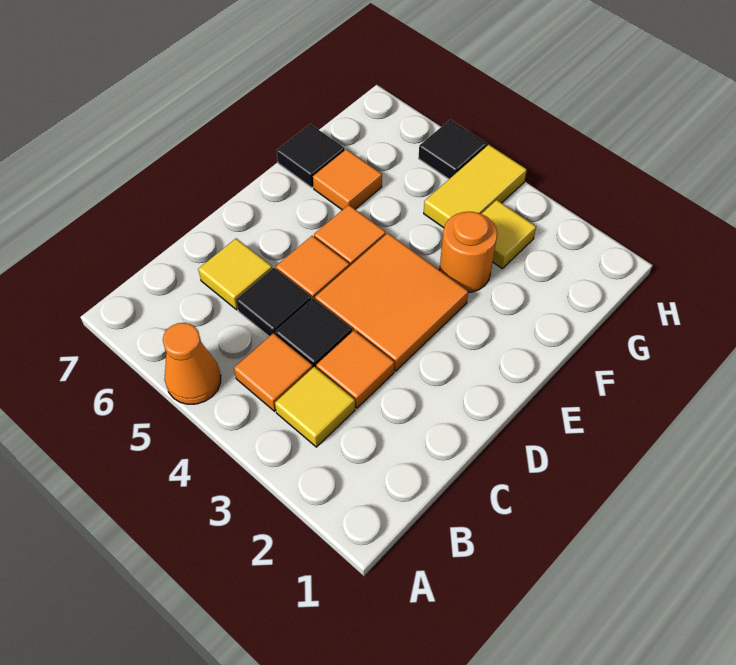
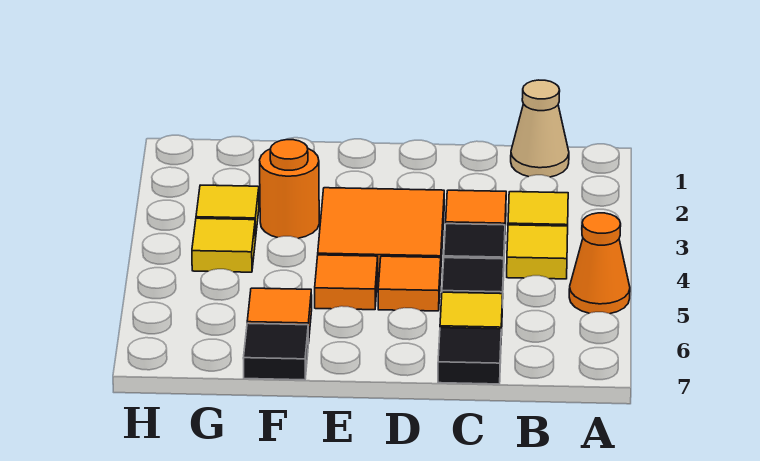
none -> tan 1x1 cone [511,80,569,177]
orange 1x1 tile [234,333,312,411] -> yellow 1x1 tile [507,225,568,279]
yellow 1x2 tile [424,145,527,228] -> yellow 1x1 tile [192,218,256,272]
black 1x1 tile [418,120,487,179] -> black 1x1 tile moved to [438,328,501,384]

